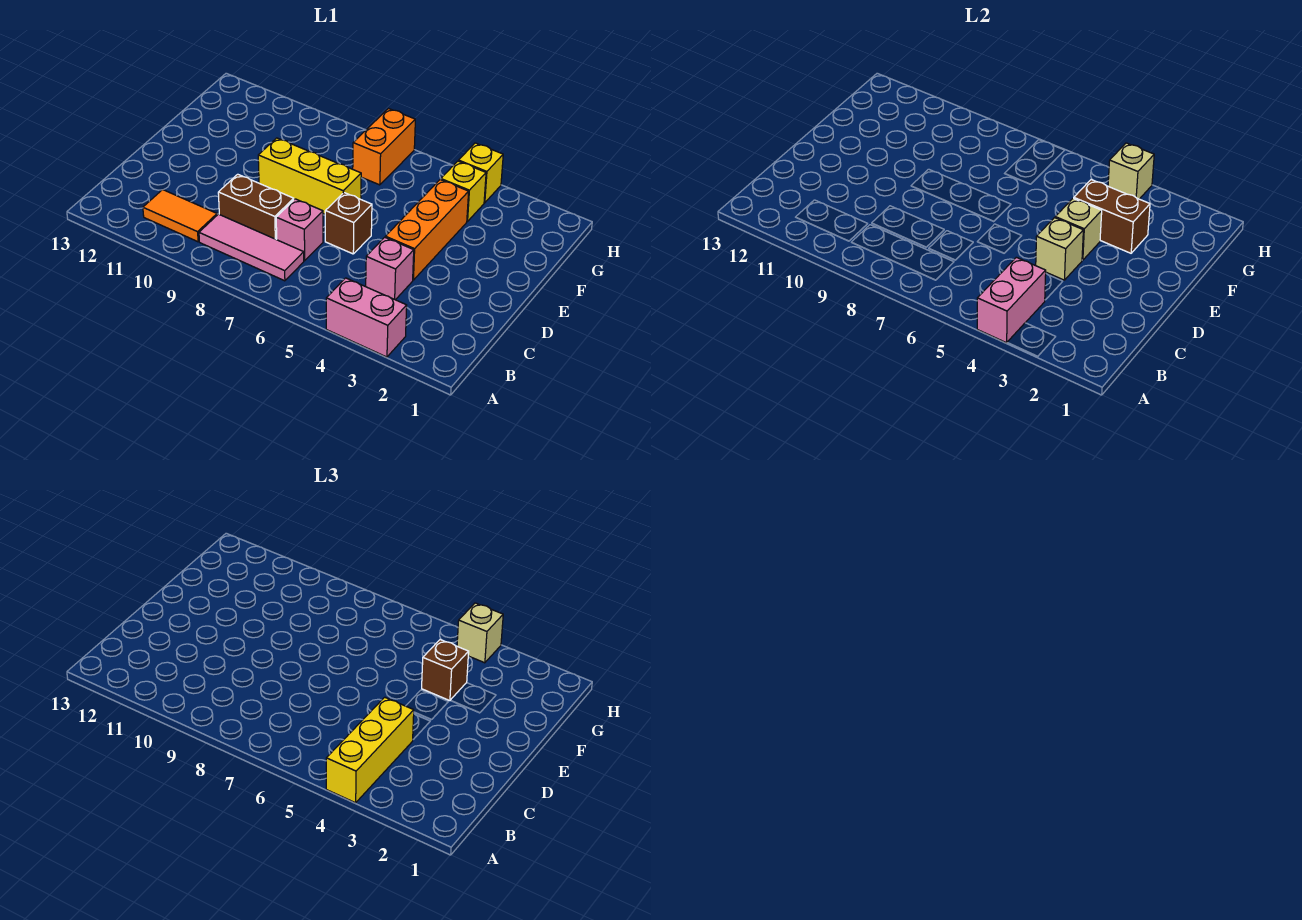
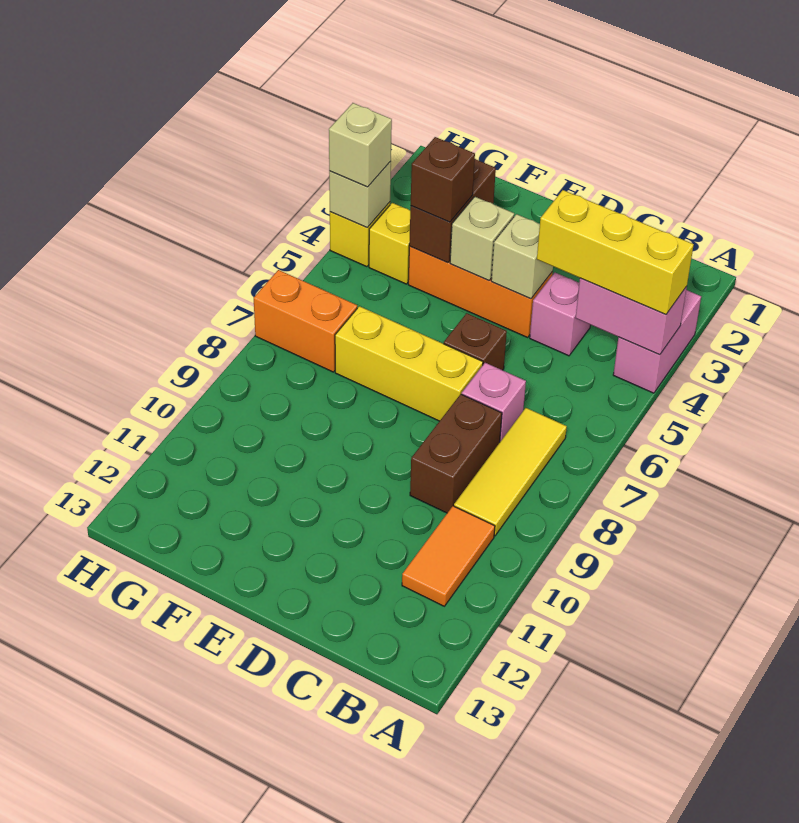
pink 1x3 tile [199,214,304,281] -> yellow 1x3 tile [454,408,567,536]
yellow 1x3 brick [258,138,361,214] -> yellow 1x3 brick turned to [335,306,483,421]

